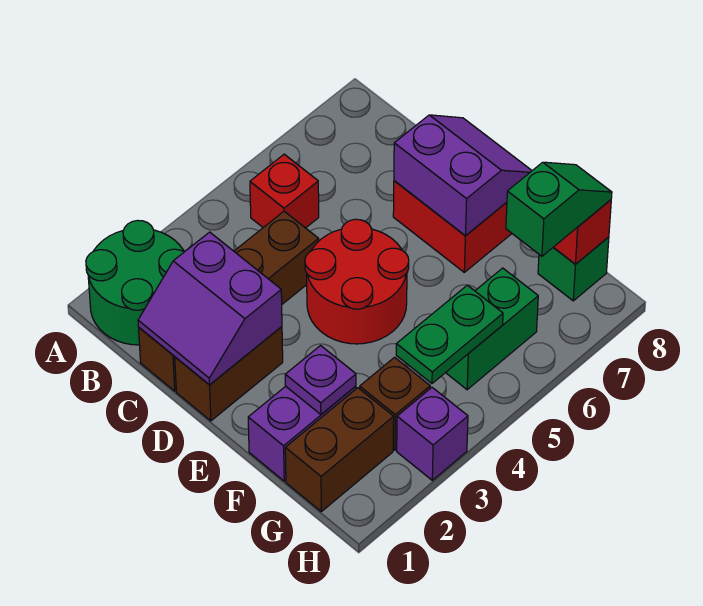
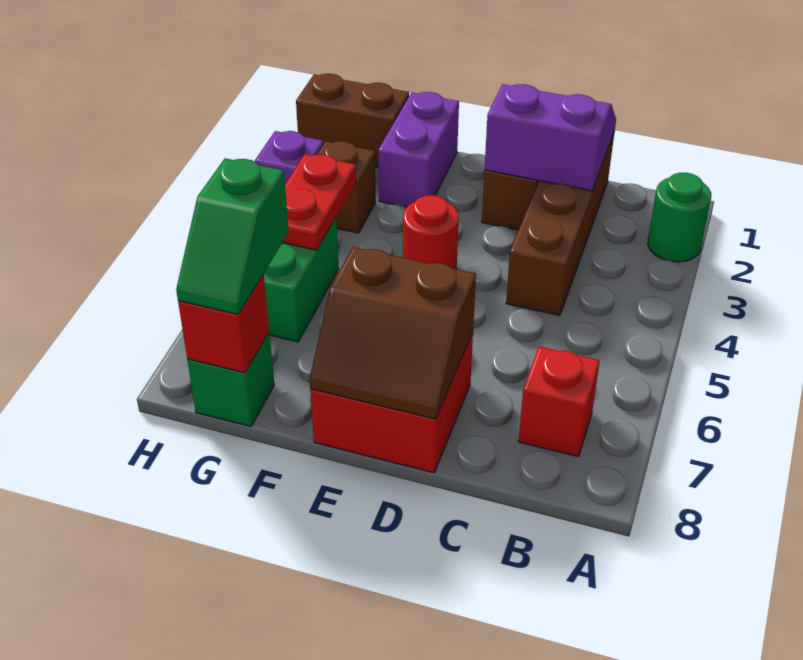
green 2x2 round brick [86,220,184,345] -> green 1x1 round brick [648,173,711,262]
red 1x1 brick [250,154,319,228] -> red 1x1 brick moved to [518,347,600,457]
red 2x2 round brick [305,219,409,344] -> red 1x1 round brick [403,195,459,269]
purple 2x2 slope [394,115,532,236] -> brown 2x2 slope [310,247,476,419]
purple 1x1 plate [285,346,356,414] -> none
brown 1x2 brick [285,388,394,512] -> brown 1x2 brick turned to [296,74,409,167]
green 1x2 plate [396,285,503,383] -> red 1x2 plate [283,154,356,250]

